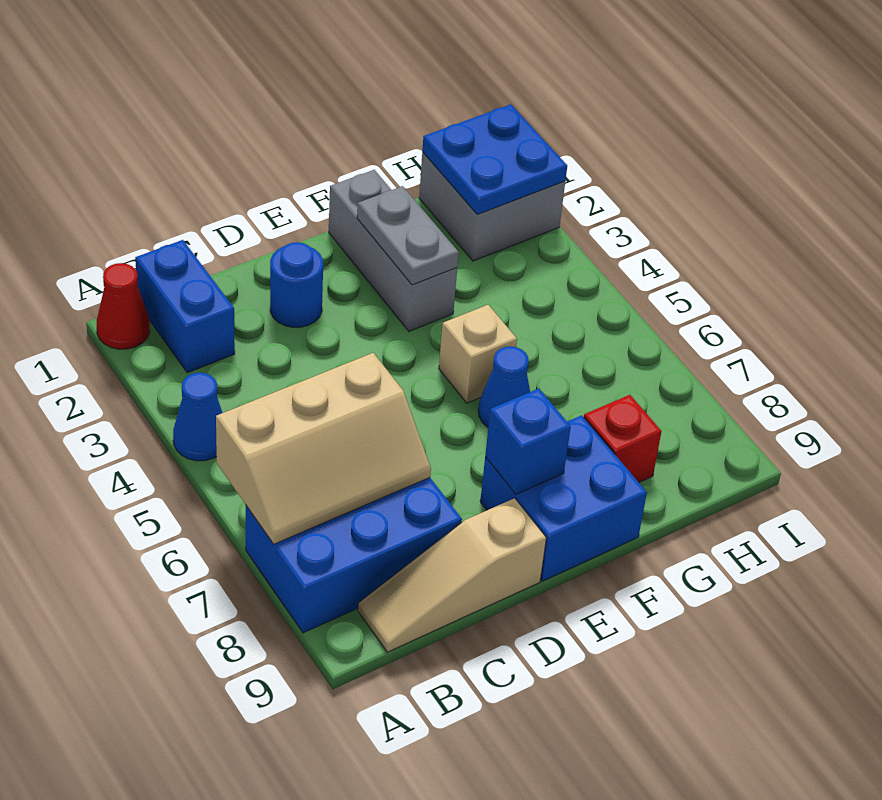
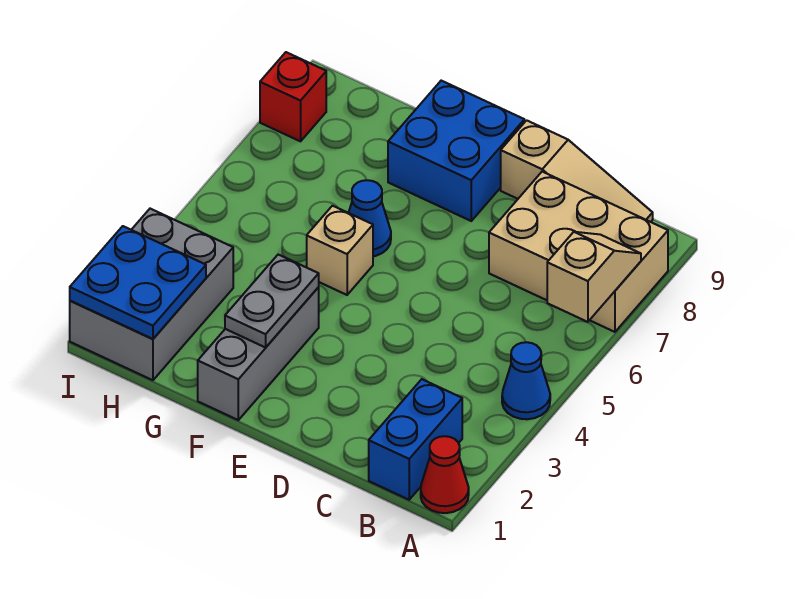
tan 2x3 slope [216,353,431,544] -> tan 1x2 slope [547,232,641,322]
blue 2x3 brick [246,478,462,633] -> tan 2x3 brick [489,172,668,332]
blue 1x1 round brick [270,242,323,327] -> none
blue 1x1 brick [485,389,571,494] -> none
red 1x1 brick [584,395,662,482] -> red 1x1 brick moved to [260,52,326,141]
grey 2x2 brick [419,152,565,261] -> grey 2x3 brick [70,209,233,380]

